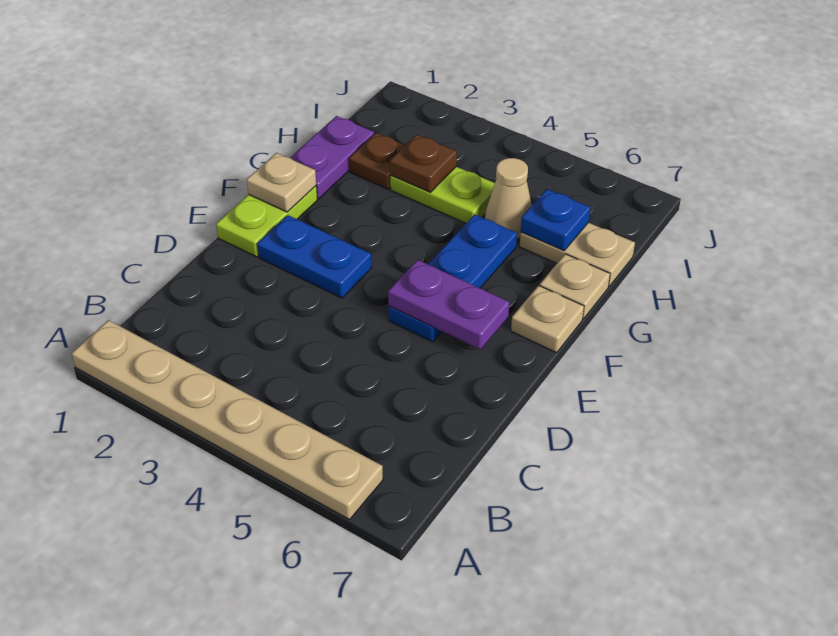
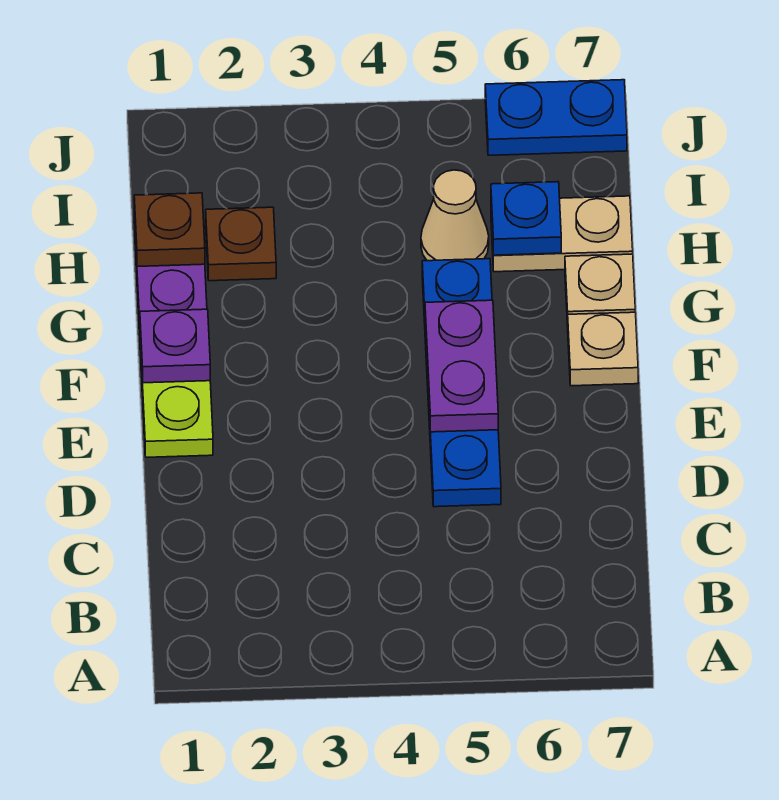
tan 1x6 plate [72,320,383,520] -> none
blue 1x2 plate [258,215,371,298] -> blue 1x2 plate moved to [485,80,627,155]
blue 1x3 plate [389,214,517,342] -> blue 1x4 plate [422,259,501,507]
purple 1x2 plate [388,260,509,349] -> purple 1x2 plate turned to [425,300,498,432]
tan 1x1 plate [247,153,316,212] -> purple 1x1 plate [140,309,210,383]
lime 1x2 plate [390,167,495,223] -> none
brown 1x1 plate [390,135,457,192] -> brown 1x1 plate moved to [134,193,205,267]

